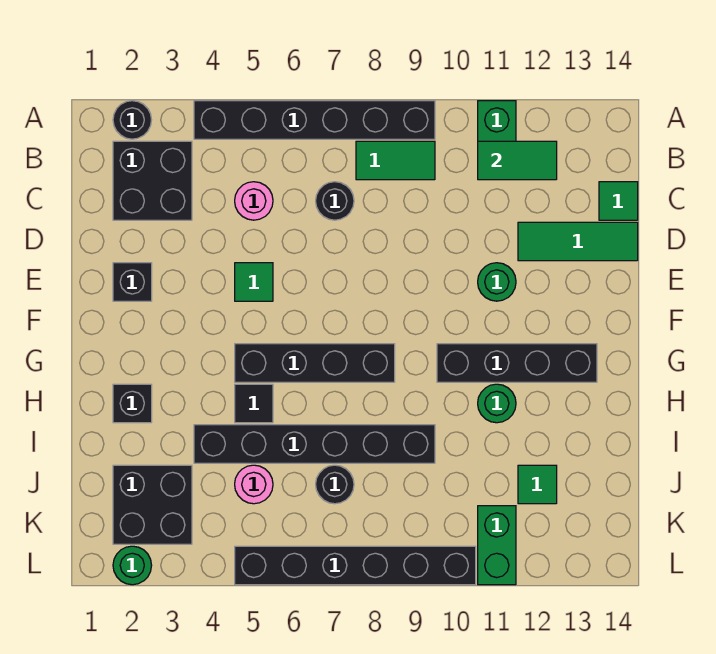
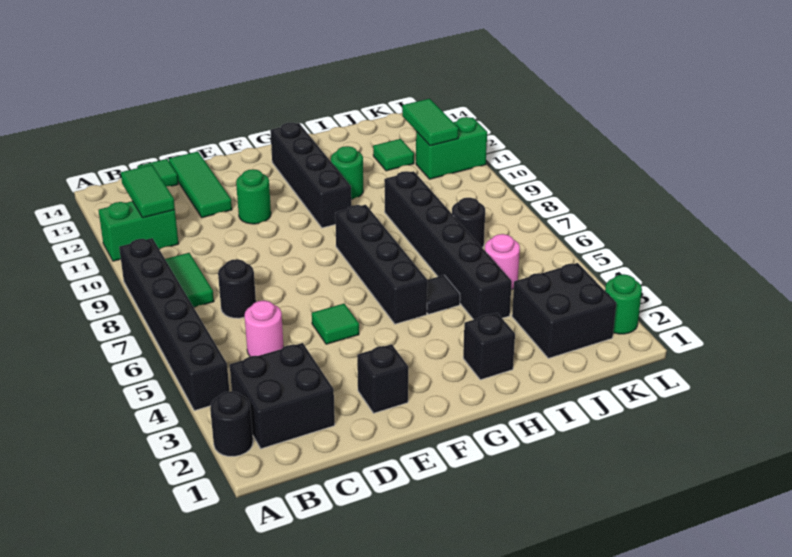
none -> green 1x2 tile [402,99,458,146]
black 1x6 brick [235,546,476,585] -> none

